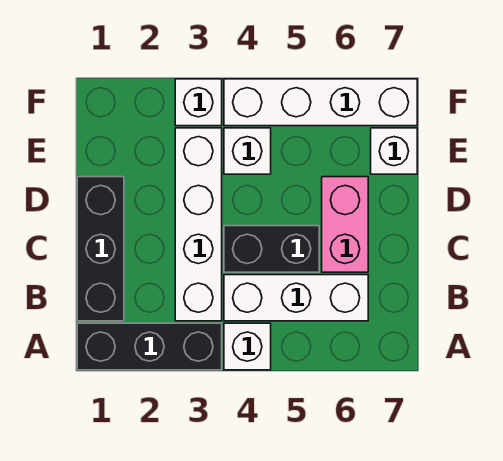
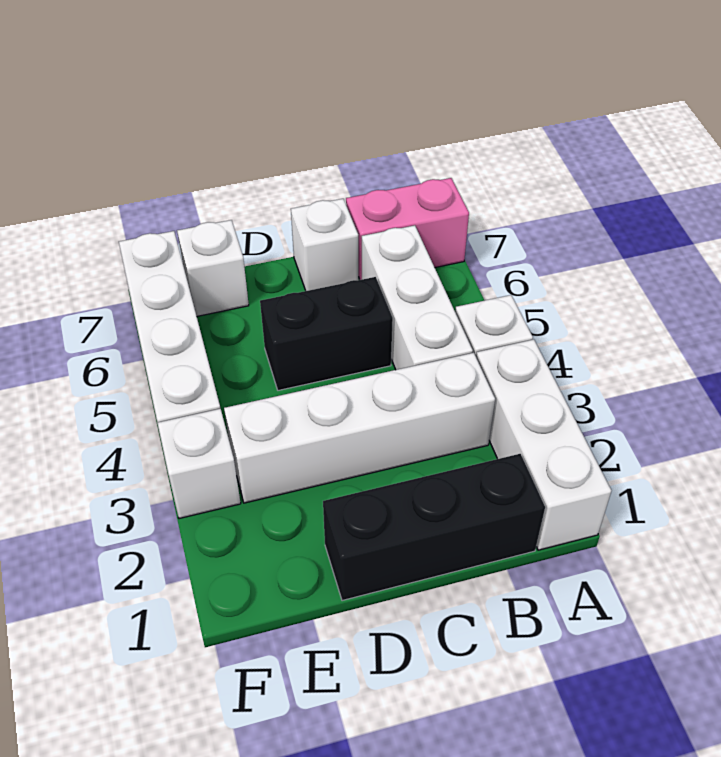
black 1x3 brick [77,323,222,370] -> white 1x3 brick [476,339,611,550]
black 1x2 brick [224,226,319,272] -> black 1x2 brick turned to [260,277,393,390]
pink 1x2 brick [322,177,368,272] -> pink 1x2 brick moved to [346,178,469,280]
white 1x1 brick [224,128,271,174] -> white 1x1 brick moved to [291,199,358,291]

